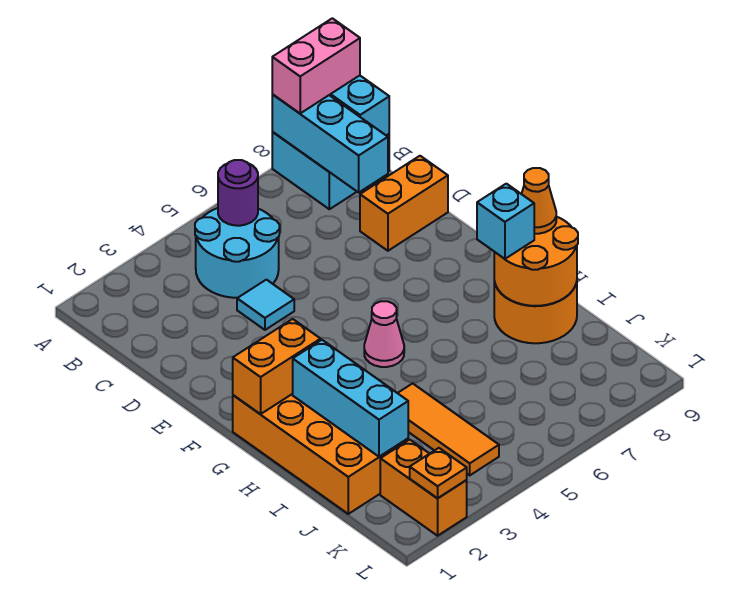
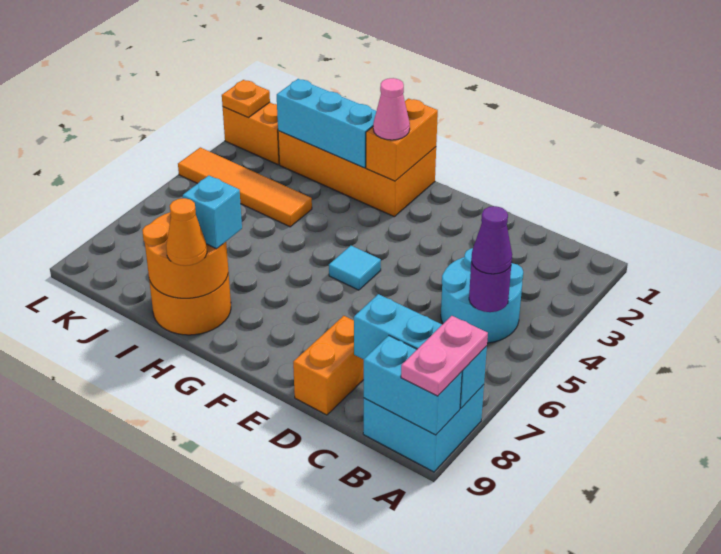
pink 1x2 brick [272,18,360,113] -> pink 1x2 plate [401,316,488,396]
none -> purple 1x1 cone [471,206,512,274]
cyan 1x1 tile [237,280,294,330] -> cyan 1x1 tile moved to [329,246,381,290]
pink 1x1 cone [364,301,404,367] -> pink 1x1 cone moved to [373,78,410,140]
orange 1x3 tile [398,383,499,475] -> orange 1x4 tile [178,147,312,227]

